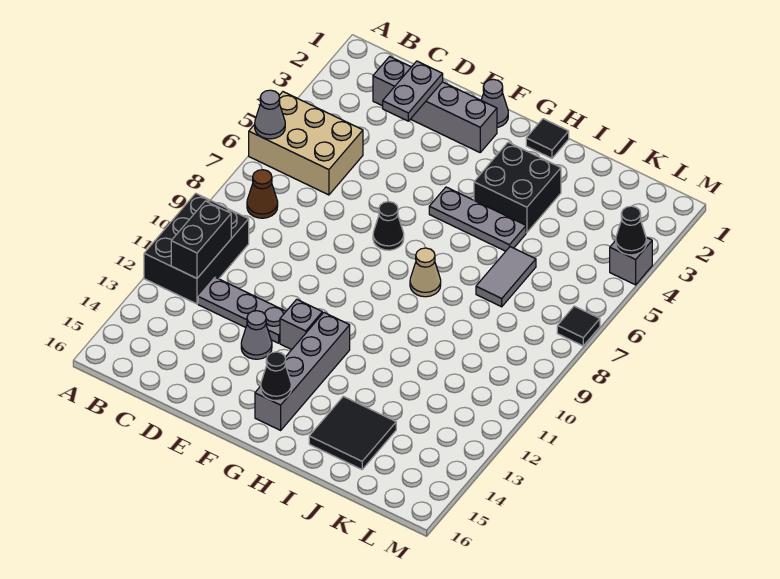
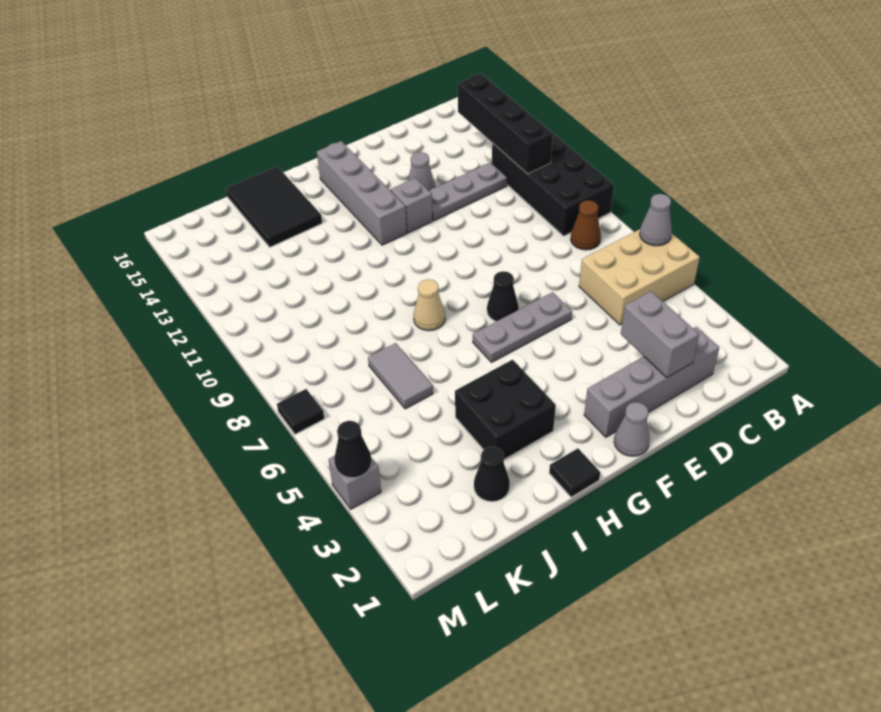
black 2x3 brick [144,193,249,304] -> black 2x4 brick [492,122,614,236]
black 1x2 brick [171,201,231,278] -> black 1x4 brick [458,73,553,174]
grey 1x2 plate [383,61,443,121] -> grey 1x2 brick [621,291,699,377]
grey 1x3 plate [429,187,526,251] -> grey 1x3 plate moved to [473,292,572,362]
black 1x1 cone [261,352,291,401] -> black 1x1 cone moved to [474,447,510,502]
black 2x2 tile [309,396,396,469] -> black 2x3 tile [226,166,322,247]

